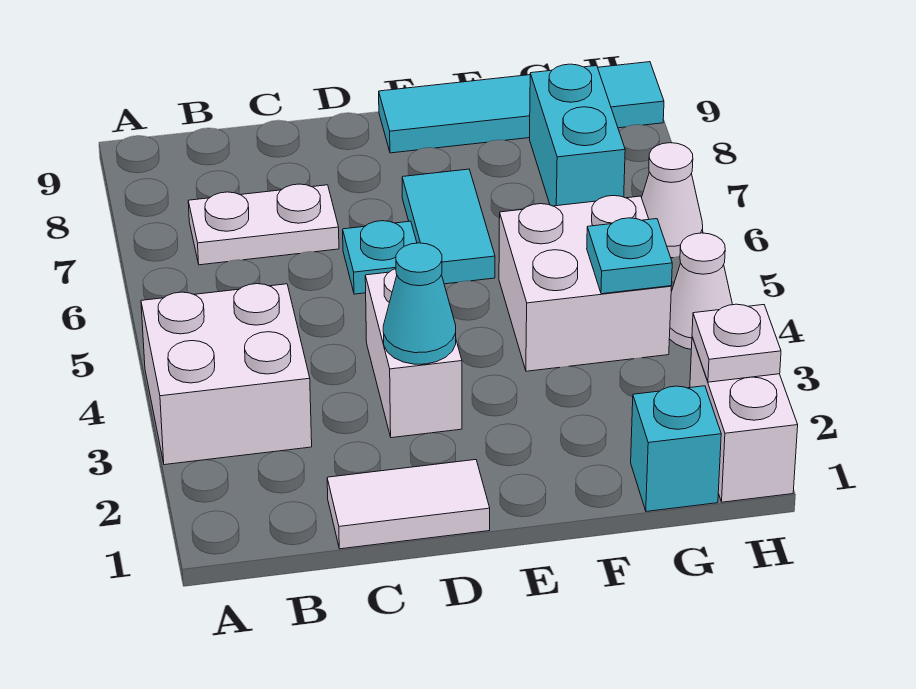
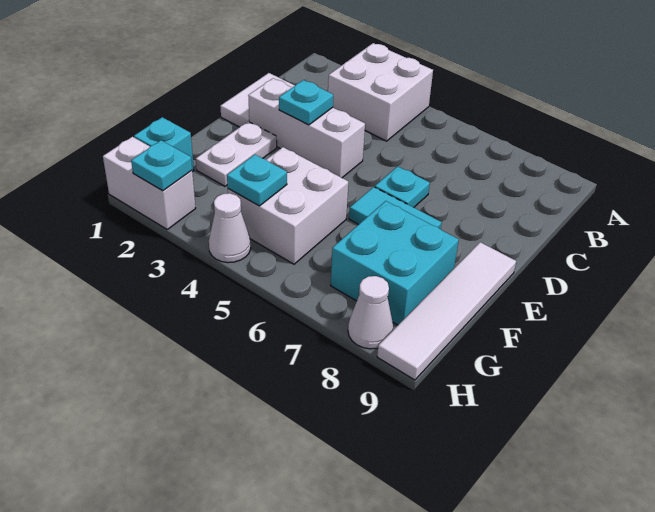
white 1x2 plate [188,184,339,265] -> white 1x2 plate moved to [196,122,277,186]
white 1x2 brick [365,269,462,438] -> white 1x3 brick [248,78,365,178]
cyan 1x1 cone [383,243,456,364] -> cyan 1x1 plate [279,80,333,125]
cyan 1x4 tile [379,62,664,153] -> white 1x4 tile [377,242,516,380]
cyan 1x2 brick [530,64,625,206] -> cyan 2x2 brick [331,201,459,325]
white 1x1 plate [692,304,781,382] -> cyan 1x1 plate [131,140,192,191]
white 1x1 cone [642,143,703,258] -> white 1x1 cone moved to [348,276,393,349]

